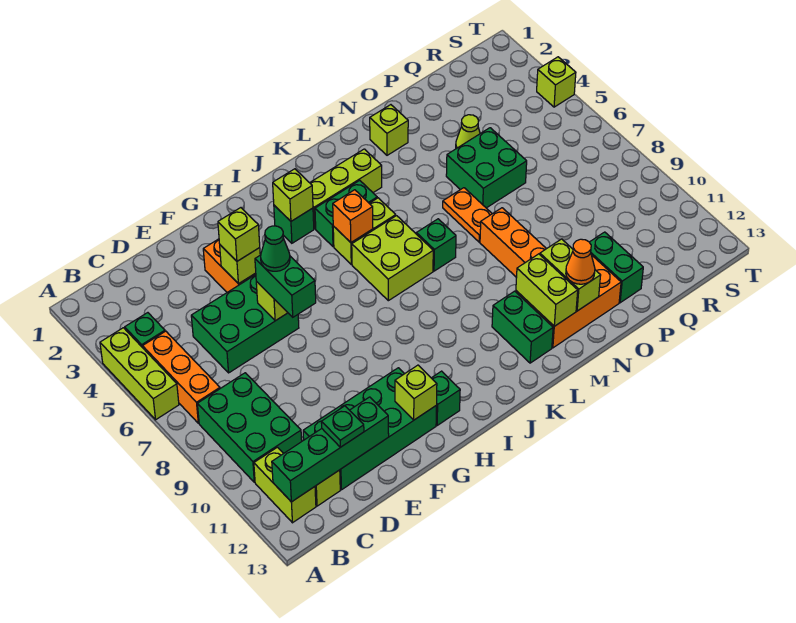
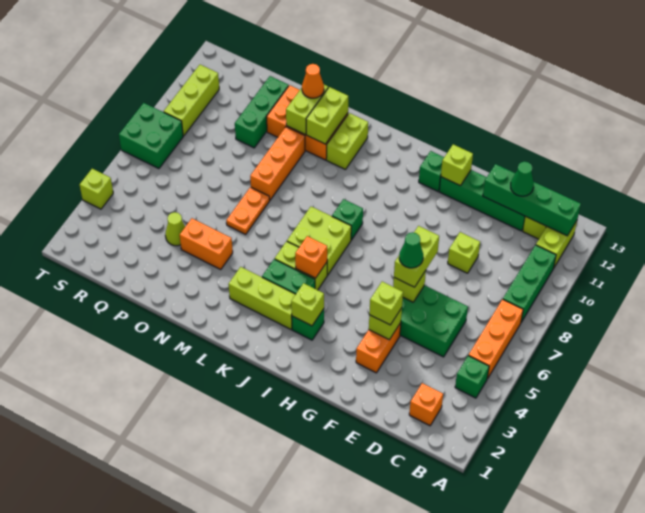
lime 1x3 brick [100,328,179,420] -> lime 1x3 brick moved to [164,65,219,136]
green 2x3 brick [197,373,302,482] -> green 1x3 brick [503,245,556,322]
none -> orange 1x1 brick [409,383,443,426]
green 2x4 brick [303,368,436,490] -> green 1x4 brick [439,170,525,231]
green 1x1 plate [321,406,364,447] -> green 1x1 cone [511,162,534,196]
green 1x2 brick [255,255,316,317] -> lime 1x2 brick [394,226,439,287]
green 1x1 brick [416,219,456,271] -> green 1x1 brick moved to [332,199,363,240]
green 1x2 brick [492,291,553,363] -> lime 1x2 brick [326,113,368,170]
lime 1x1 brick [370,105,408,155] -> lime 1x1 brick moved to [448,232,480,273]
none -> orange 1x2 brick [180,218,233,270]
green 2x2 brick [446,128,527,208] -> green 2x2 brick moved to [119,103,183,169]
green 1x2 brick [590,232,643,303] -> green 1x3 brick [235,76,289,148]

